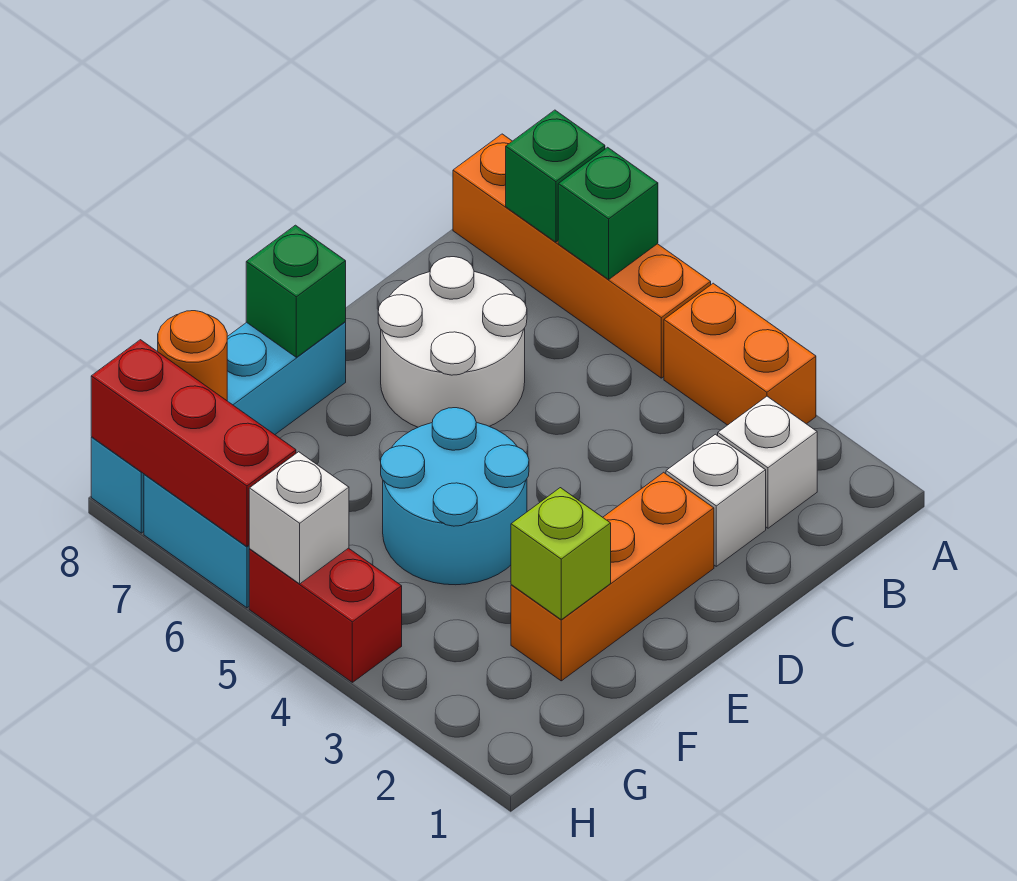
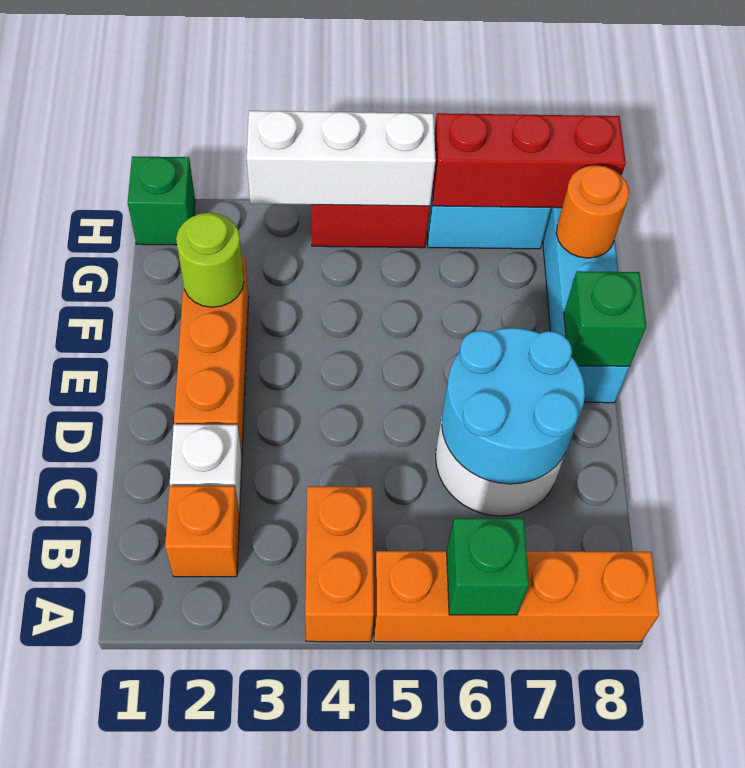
orange 1x2 brick [664,283,816,425] -> orange 1x2 brick turned to [305,486,374,642]
green 1x1 brick [506,110,605,242] -> green 1x1 brick moved to [128,156,195,245]
white 1x1 brick [718,396,817,528] -> orange 1x1 brick [165,486,240,577]
cyan 2x2 round brick [381,408,529,585] -> cyan 2x2 round brick moved to [442,328,585,484]
lime 1x1 brick [511,488,611,620] -> lime 1x1 round brick [176,213,244,307]
white 1x1 brick [249,452,349,584] -> white 1x3 brick [247,111,436,206]

